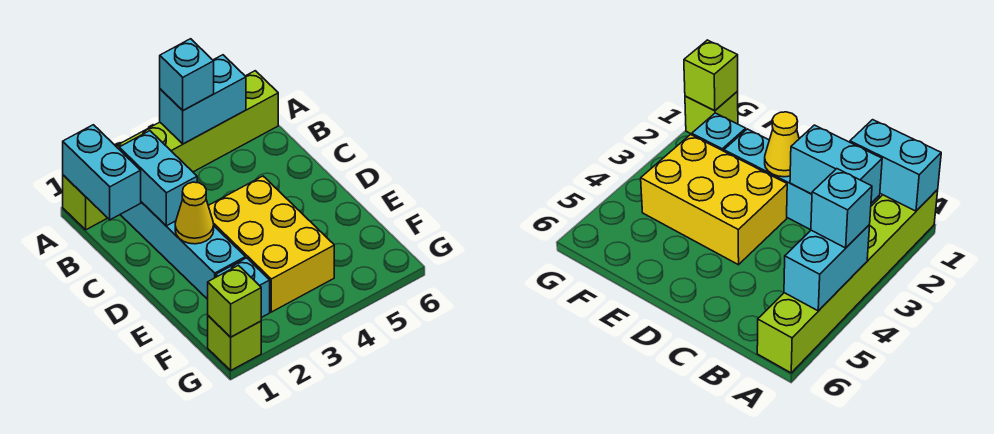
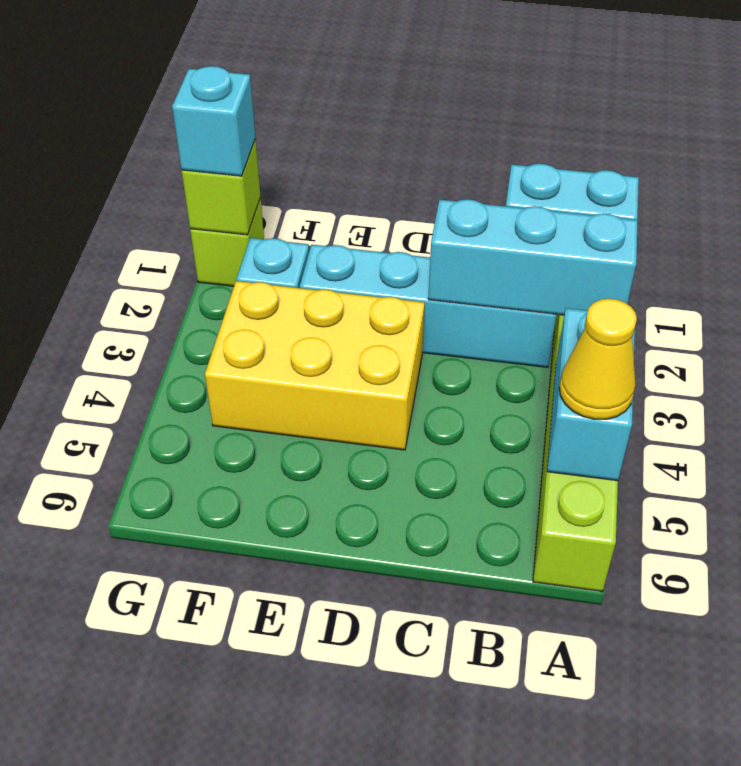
cyan 1x1 brick [160,39,214,110] -> cyan 1x1 brick moved to [172,66,255,176]
cyan 1x2 brick [119,131,197,226] -> cyan 1x3 brick [428,199,638,315]
yellow 1x1 cone [175,182,214,244] -> yellow 1x1 cone moved to [559,299,637,419]

